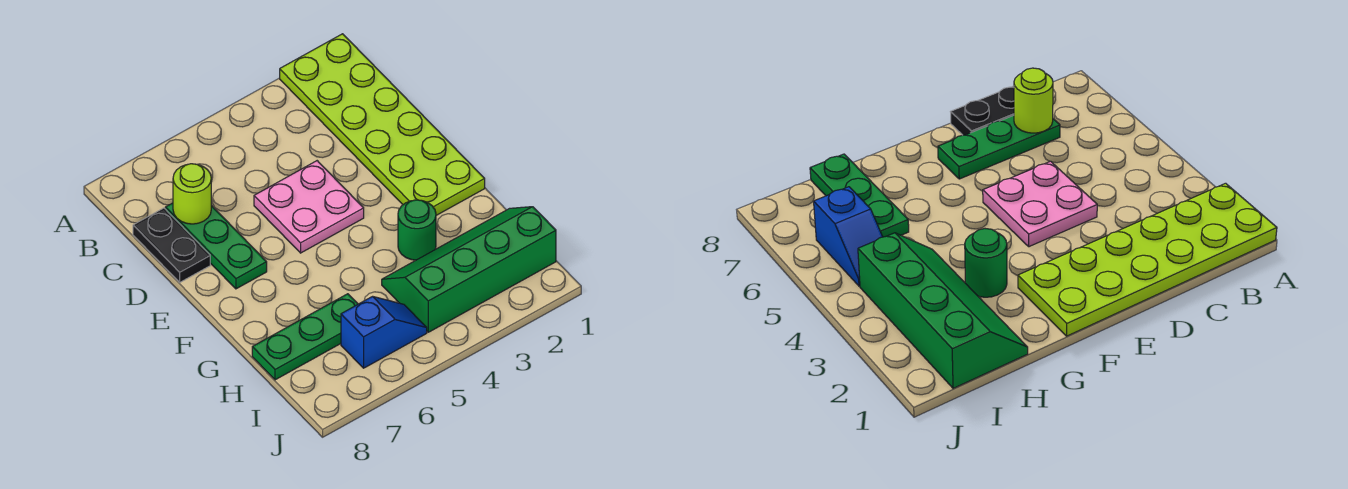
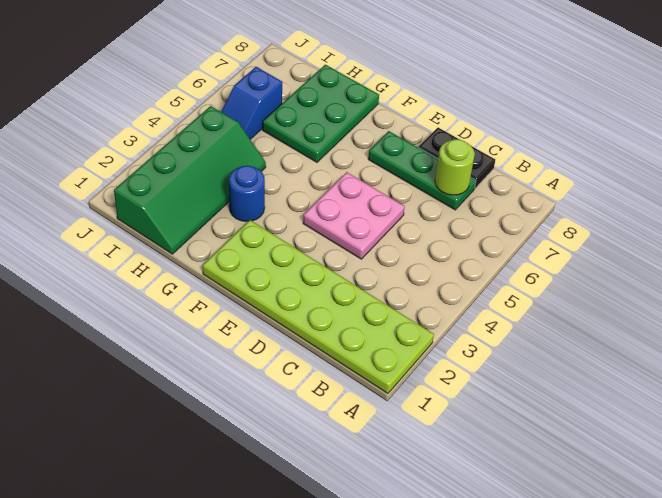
green 1x1 round brick [398,200,436,260] -> blue 1x1 round brick [229,166,265,222]
green 1x3 plate [252,294,358,380] -> green 2x3 plate [262,65,379,162]

